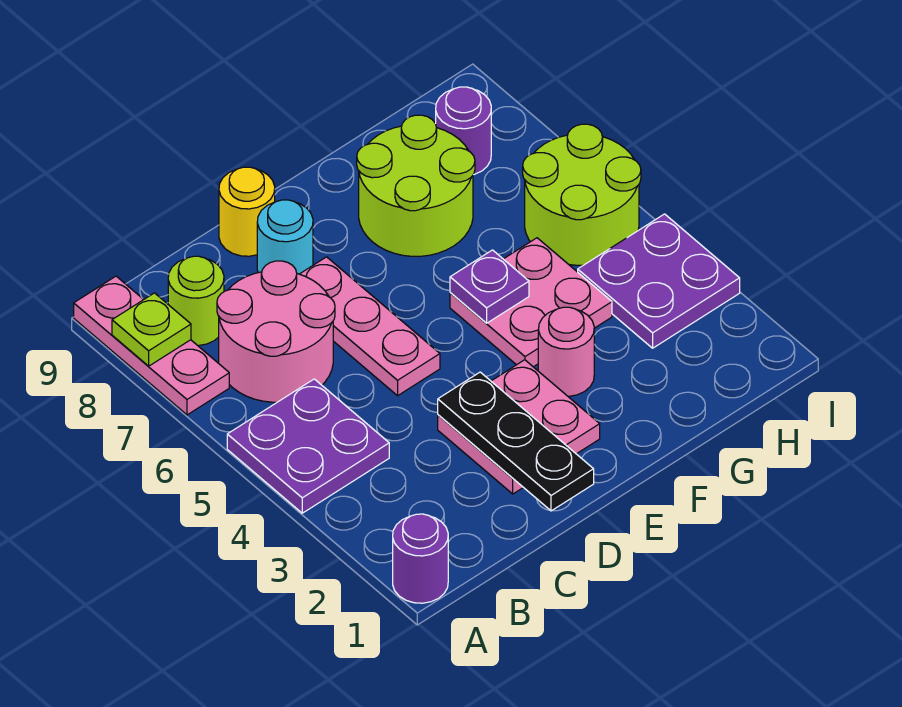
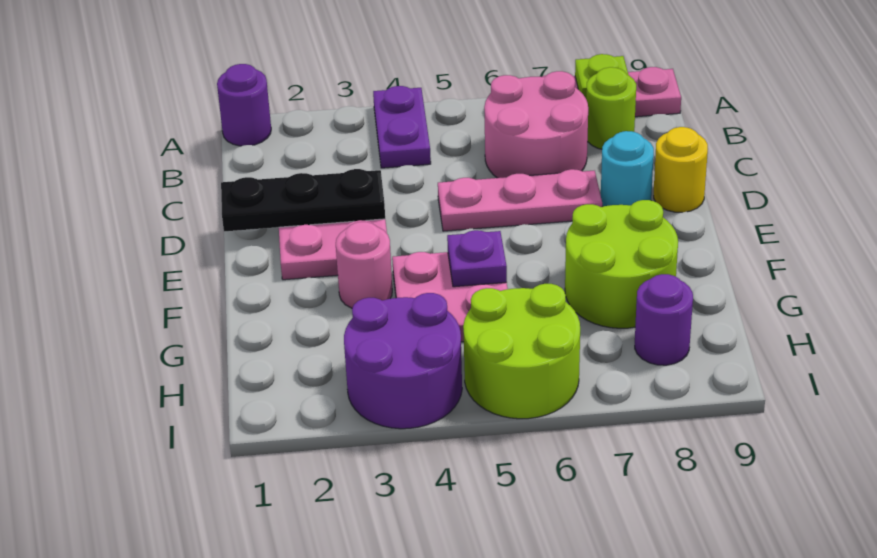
purple 2x2 plate [227,379,389,513] -> purple 1x2 plate [373,86,431,168]
purple 2x2 plate [578,214,740,348] -> purple 2x2 round brick [344,293,462,429]

